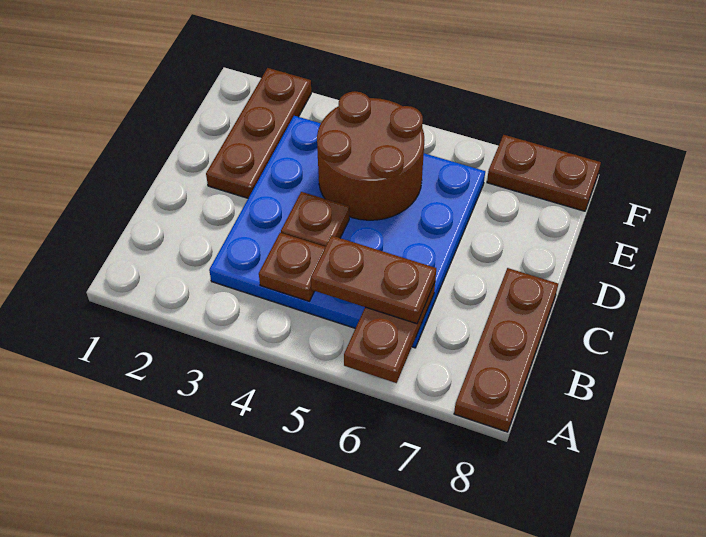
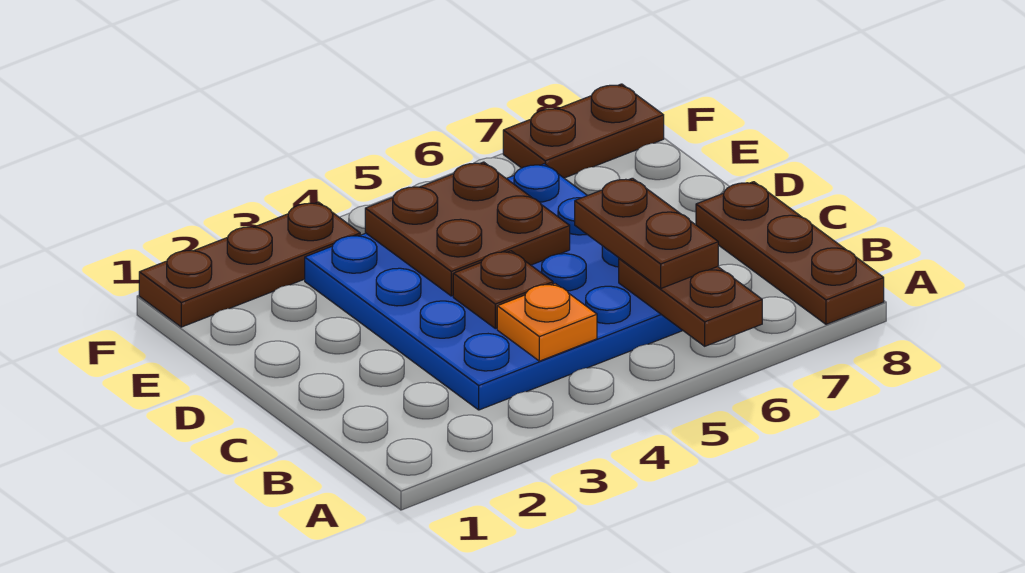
brown 1x1 plate [259,233,325,301] -> orange 1x1 plate [497,283,597,361]
brown 1x2 plate [311,236,436,324] -> brown 1x2 plate turned to [575,178,718,288]
brown 1x3 plate [206,68,311,198] -> brown 1x3 plate turned to [139,202,360,327]
brown 2x2 round brick [317,91,424,220] -> brown 2x2 plate [365,162,570,296]

